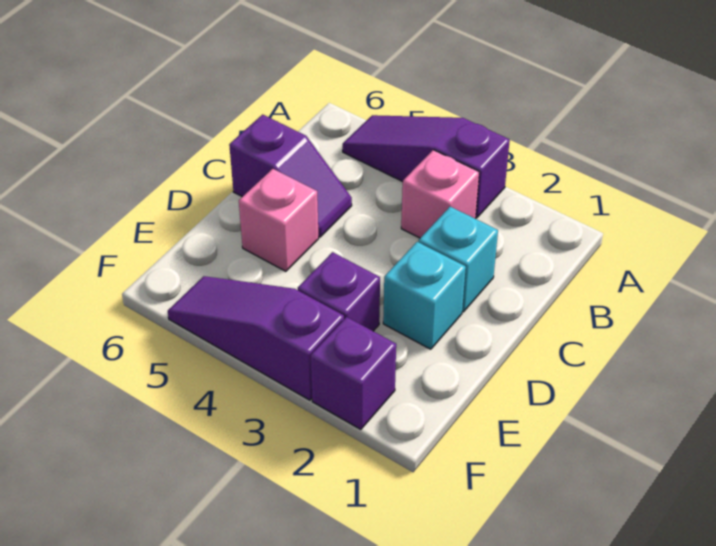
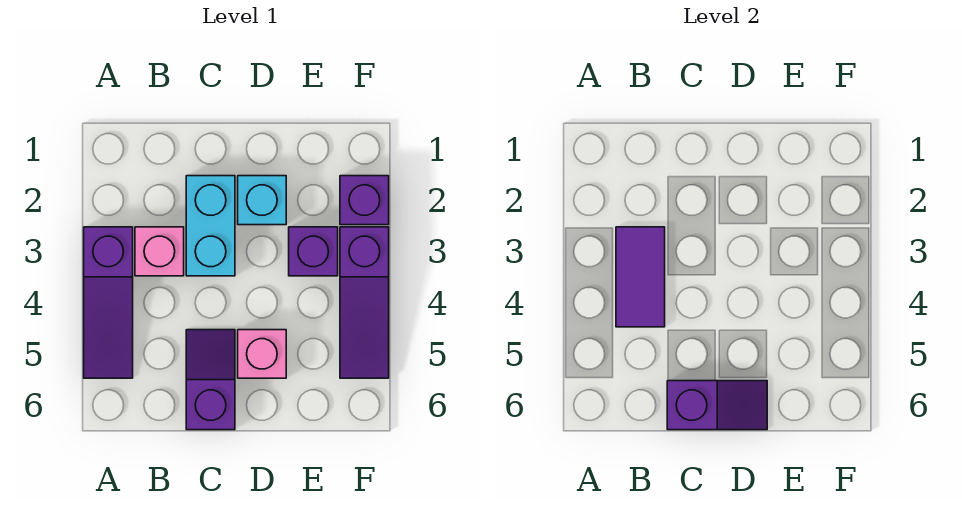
none -> purple 1x2 tile [616,227,665,327]
cyan 1x1 brick [419,207,498,312] -> cyan 1x2 brick [186,176,235,276]
none -> purple 1x2 slope [667,381,767,430]

